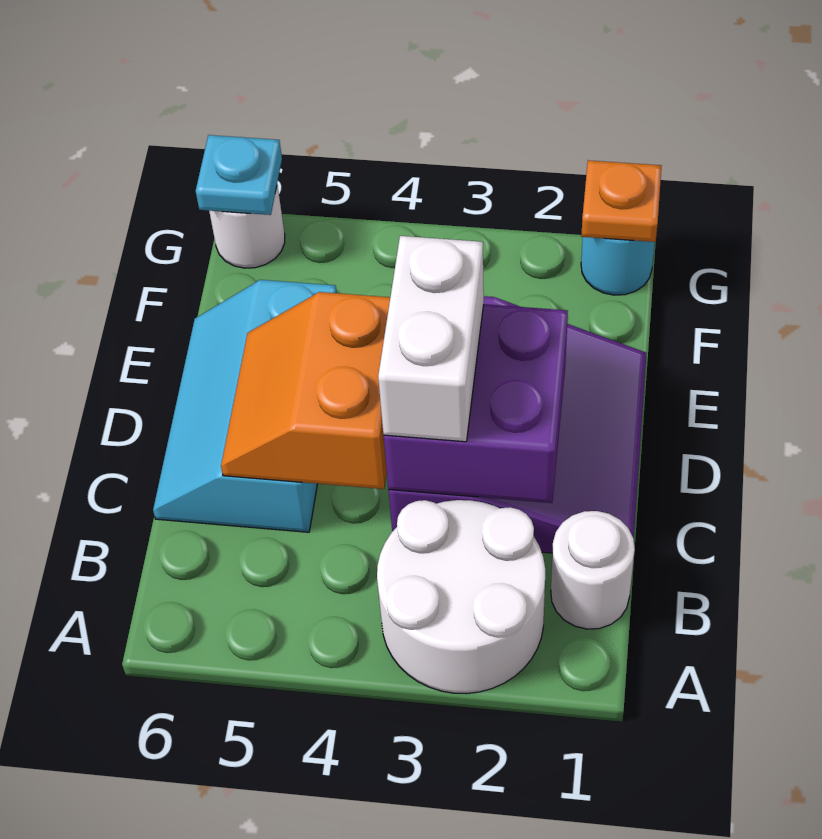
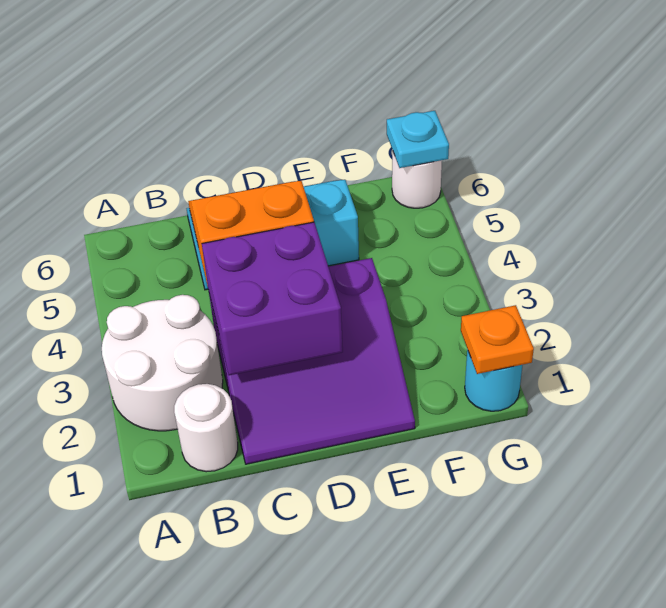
white 1x2 brick [378,236,484,442] -> none

